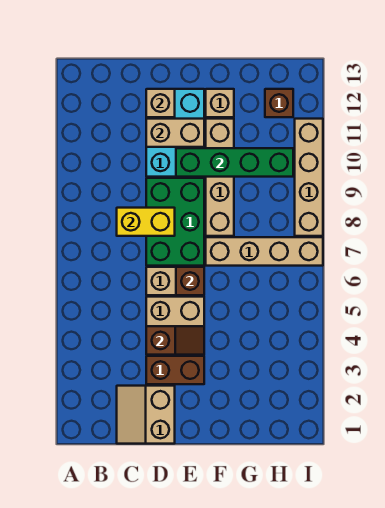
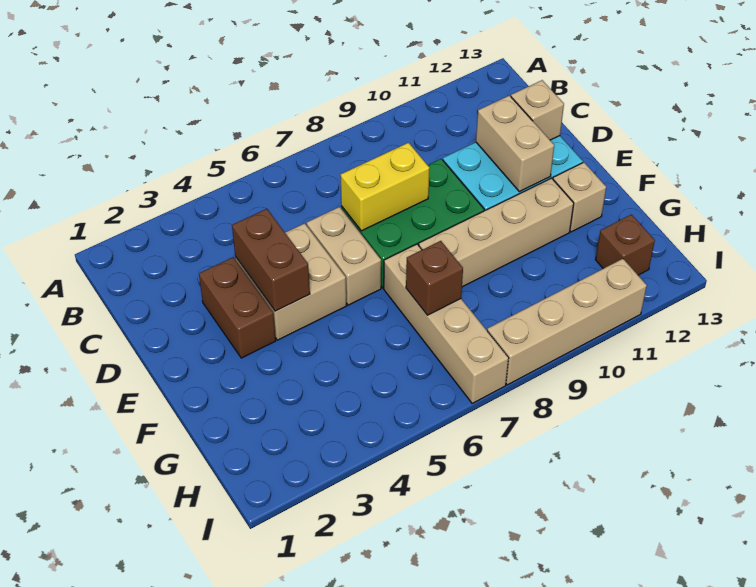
tan 2x2 slope [117,386,175,444] -> none
yellow 1x2 brick [117,208,175,236] -> yellow 1x2 brick turned to [341,143,430,231]
brown 1x2 slope [146,326,204,355] -> brown 1x2 brick [232,209,310,311]
brown 1x1 brick [176,267,204,295] -> brown 1x1 brick moved to [406,241,463,315]
green 1x4 brick [176,148,293,177] -> none

